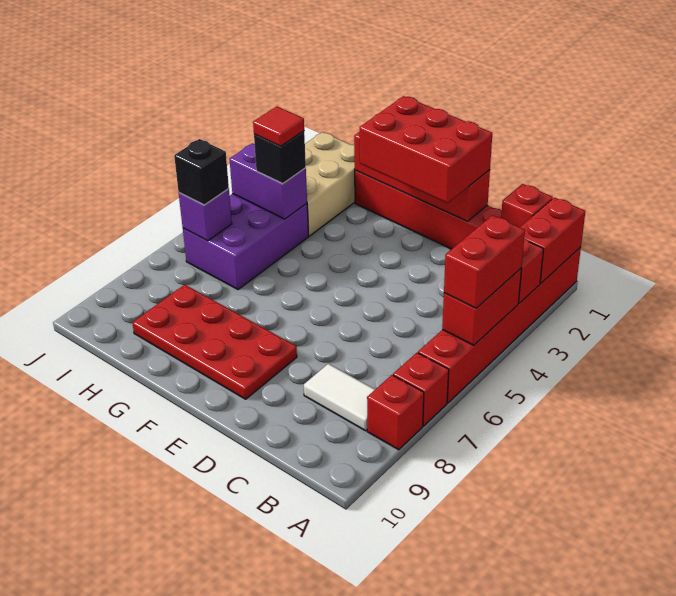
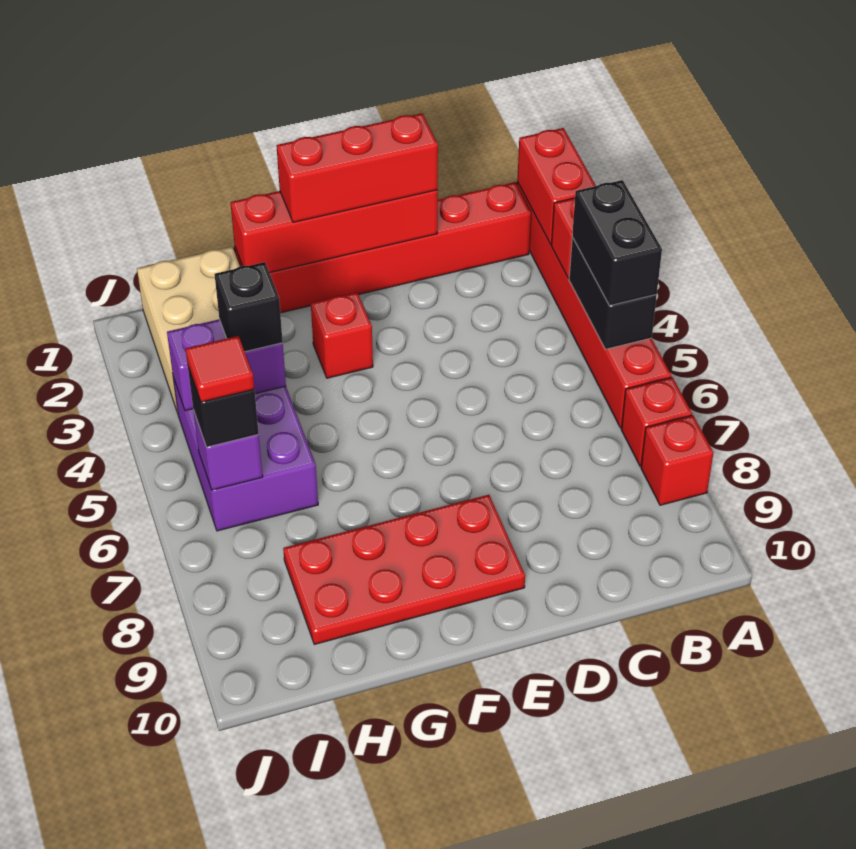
red 1x2 brick [442,269,521,345] -> black 1x2 brick [569,237,657,349]
red 1x2 brick [444,215,525,308] -> black 1x2 brick [572,180,662,306]
red 1x1 brick [501,184,553,227] -> red 1x1 brick moved to [311,292,373,378]
white 1x2 tile [304,364,375,431] -> none
red 2x3 brick [360,96,492,203] -> red 1x3 brick [276,113,438,222]
red 1x1 tile [253,106,304,146] -> red 1x1 tile moved to [186,336,254,402]

